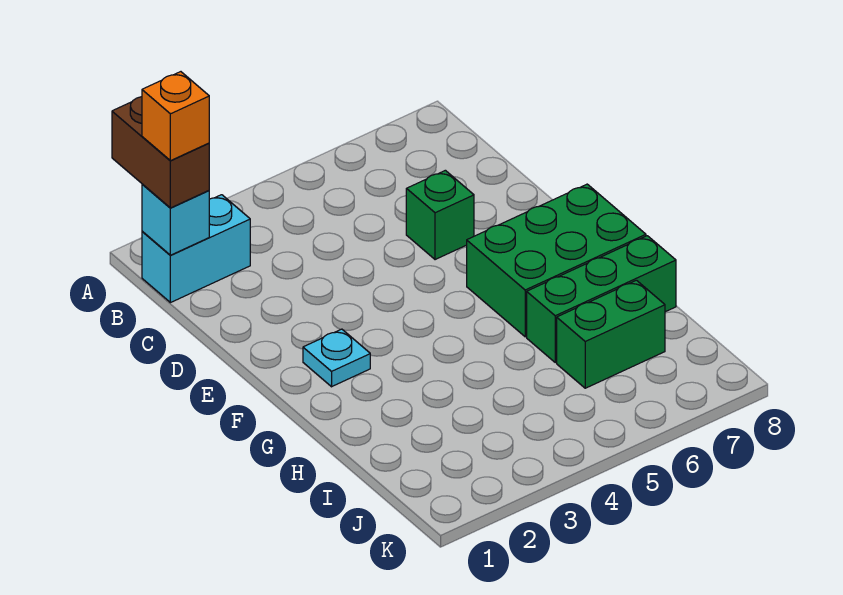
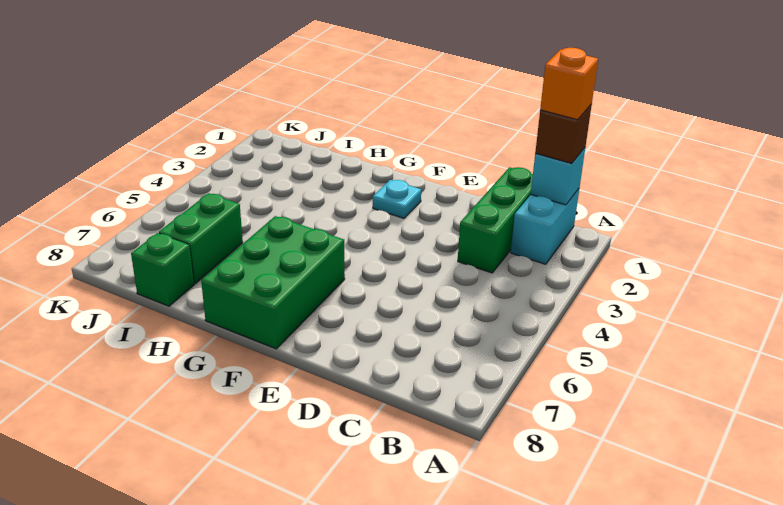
brown 1x2 brick [112,97,209,208] -> brown 1x1 brick [535,104,592,163]
green 1x1 brick [406,170,474,260] -> green 1x1 brick moved to [131,233,194,306]
green 1x3 brick [527,236,676,362] -> green 1x3 brick moved to [458,167,533,273]

